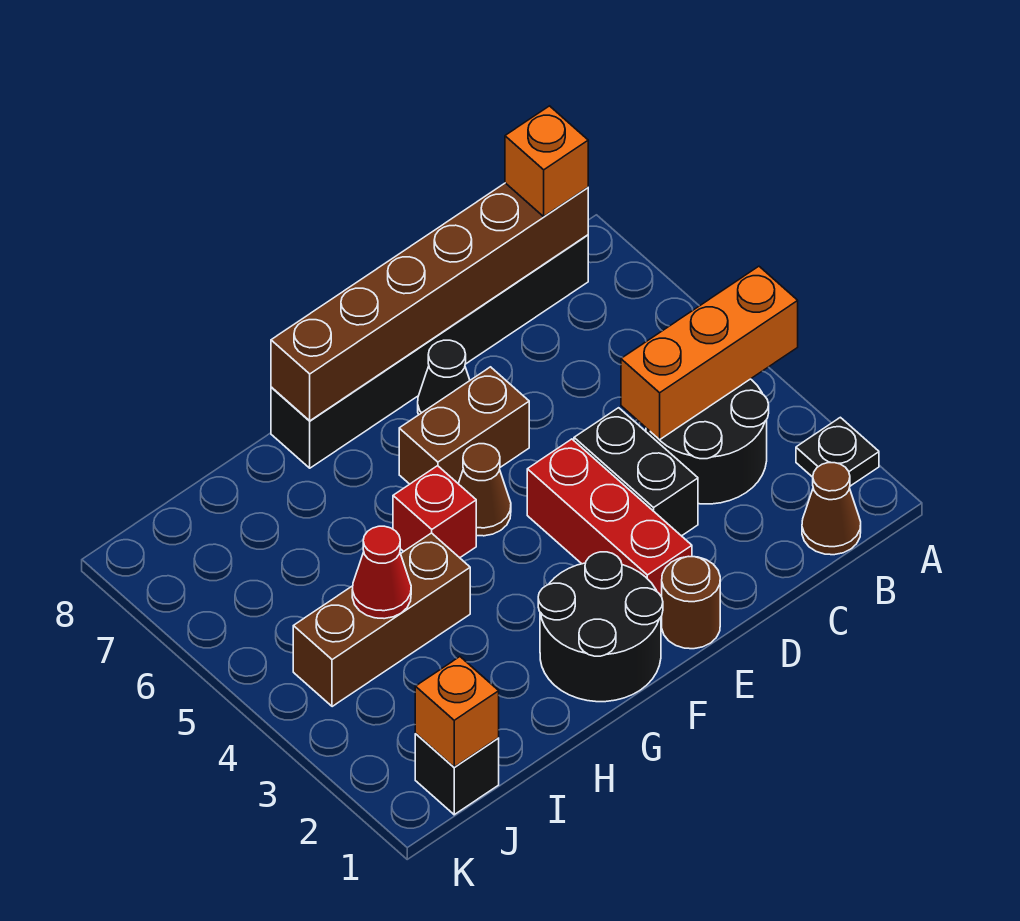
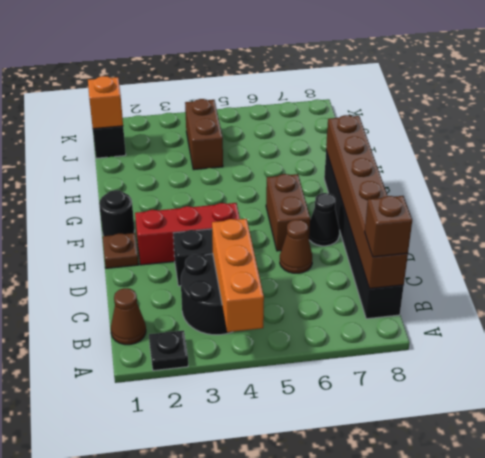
orange 1x1 brick [505,106,588,217] -> brown 1x1 brick [365,196,412,257]
brown 1x1 round brick [662,557,720,649] -> brown 1x1 plate [103,233,139,268]
black 2x2 round brick [538,552,663,702] -> black 1x1 round brick [99,190,135,236]
brown 1x1 cone [458,444,511,536] -> brown 1x1 cone moved to [280,219,312,273]
red 1x1 brick [393,466,476,558] -> none
brown 1x3 brick [293,533,470,707] -> brown 1x2 brick [185,99,223,170]
red 1x1 cone [352,526,411,619] -> none

